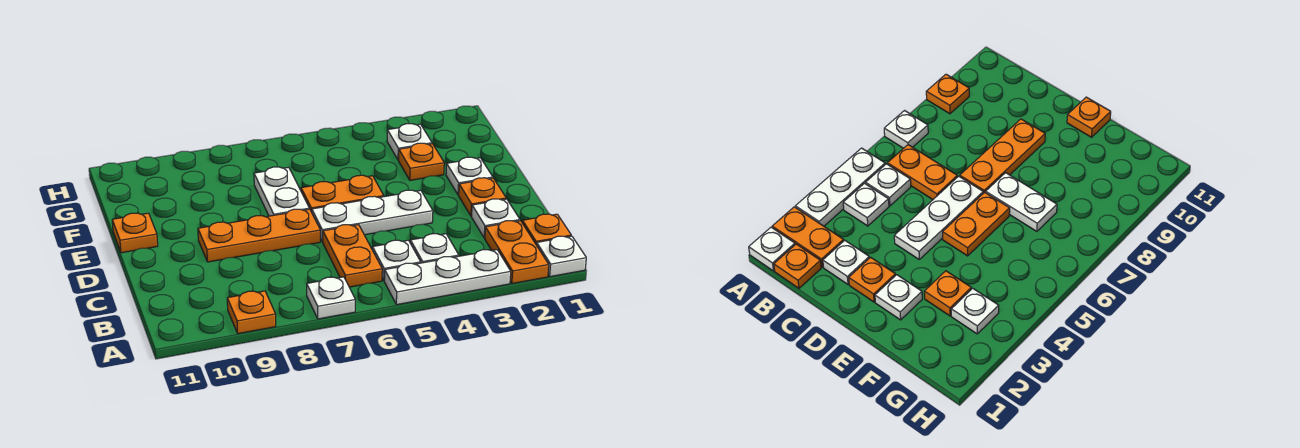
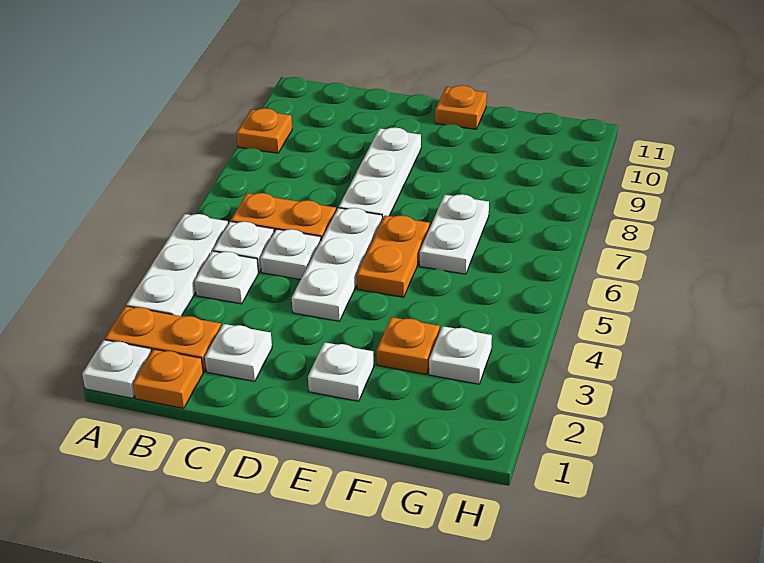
white 1x1 plate [307,277,355,319] -> white 1x1 plate moved to [260,229,321,280]
orange 1x1 plate [459,178,506,216] -> none
orange 1x3 plate [198,209,320,262] -> white 1x3 plate [339,127,421,218]
white 1x2 plate [254,167,309,216] -> white 1x2 plate turned to [420,194,489,274]

